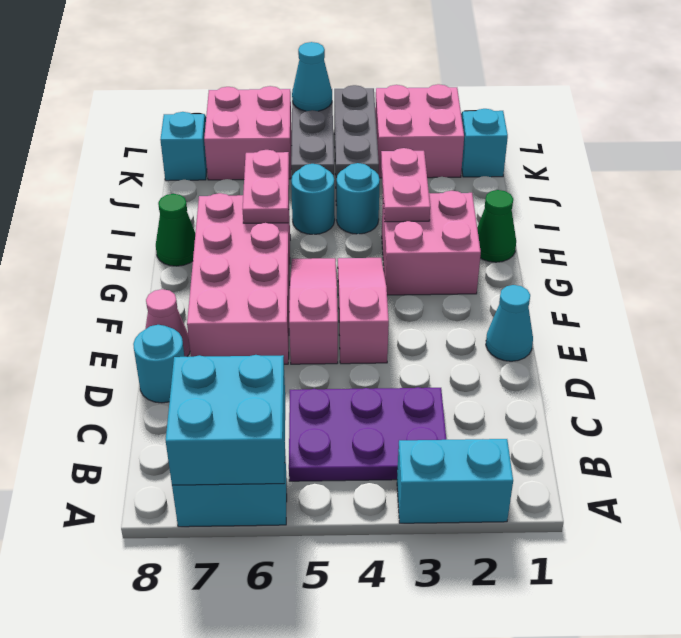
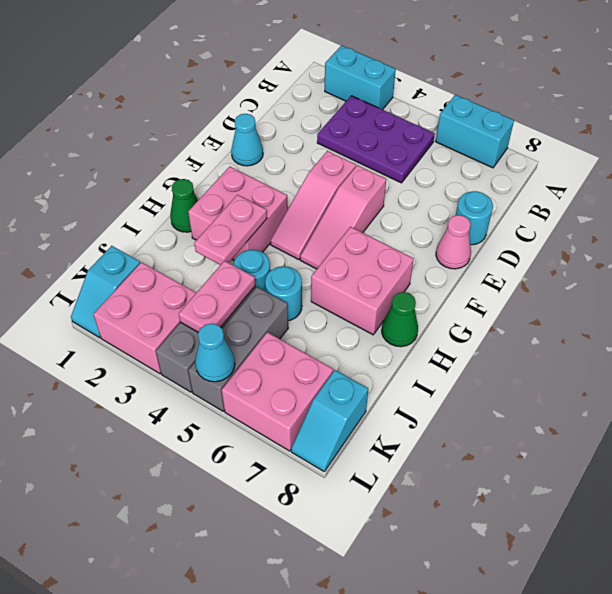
cyan 2x2 brick [166,355,285,485] -> none
pink 2x4 brick [187,193,290,364] -> pink 2x2 brick [311,227,414,335]
pink 1x2 plate [243,150,289,223] -> pink 1x2 plate moved to [179,261,255,332]

